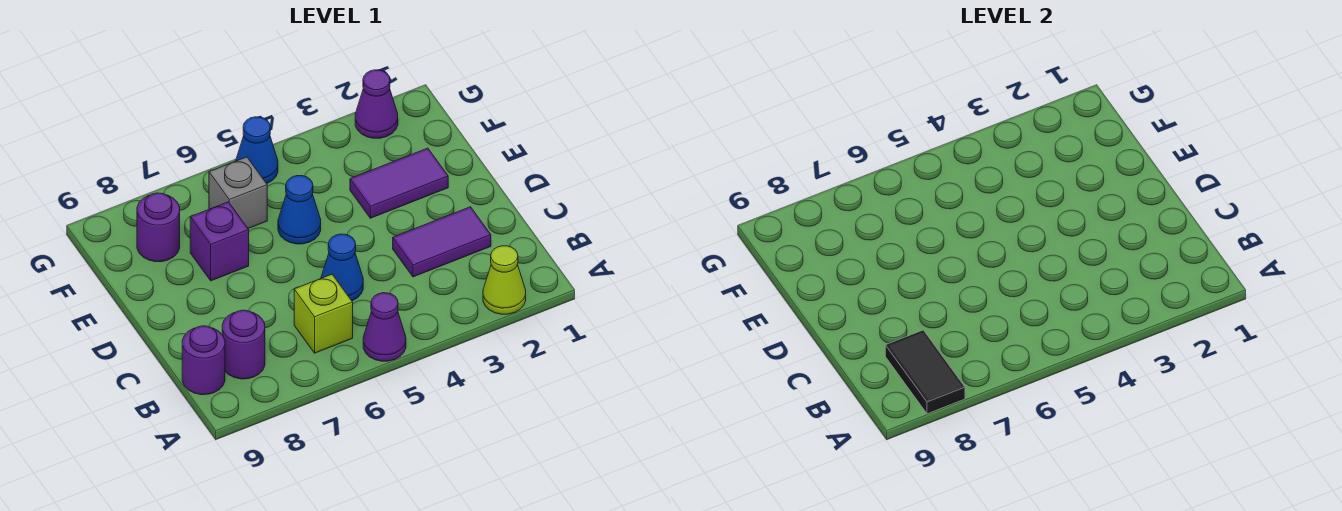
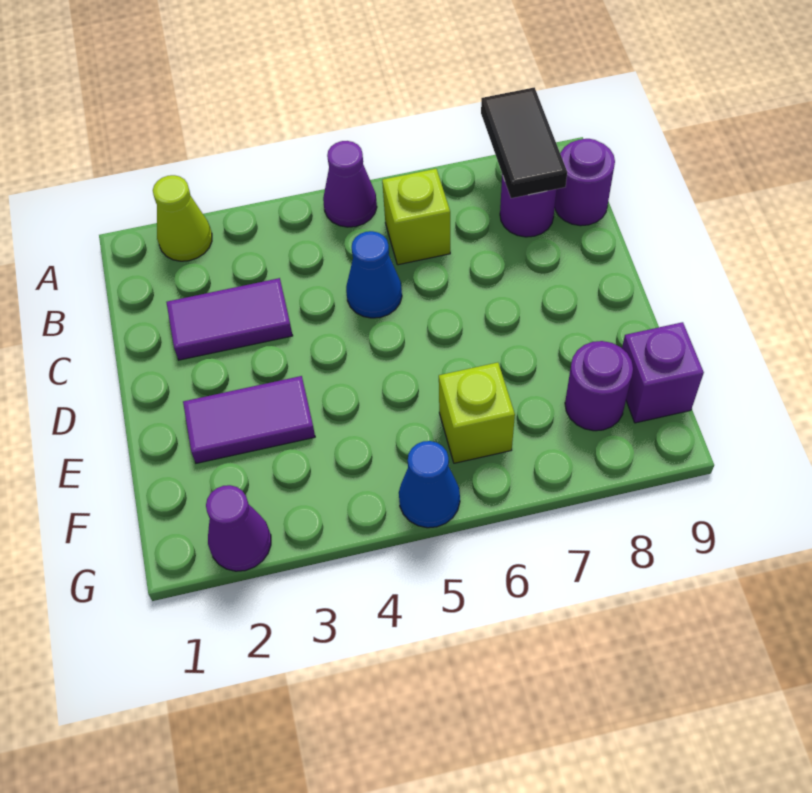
blue 1x1 cone [278,176,321,244] -> none
purple 1x1 brick [190,202,249,281] -> purple 1x1 brick moved to [622,322,704,423]
grey 1x1 brick [209,157,267,229] -> lime 1x1 brick [439,362,515,463]

